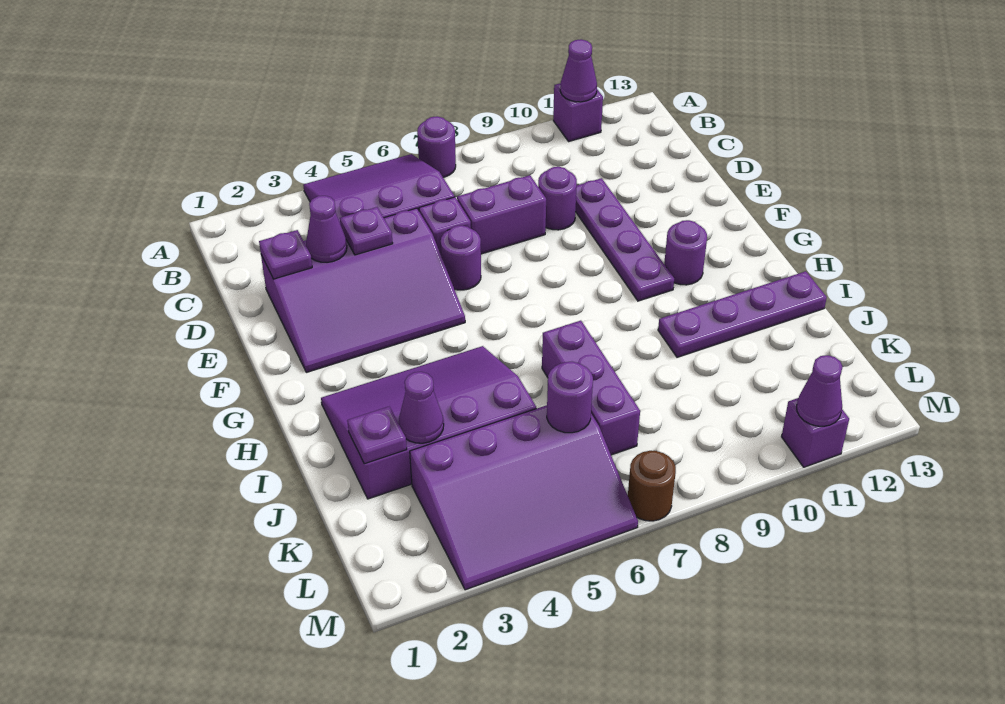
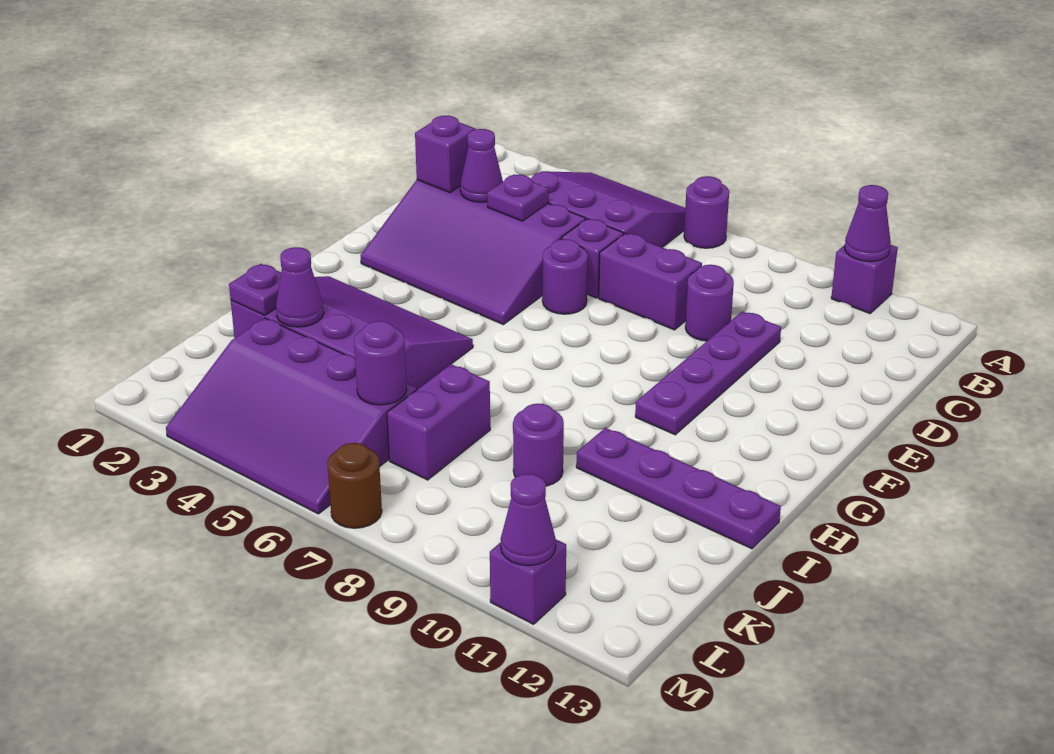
purple 1x1 plate [259,230,312,279] -> purple 1x1 brick [415,116,476,192]
purple 1x1 round brick [664,220,707,285] -> purple 1x1 round brick moved to [513,404,564,486]
purple 1x3 brick [542,321,640,455] -> purple 1x2 brick [387,364,490,480]

